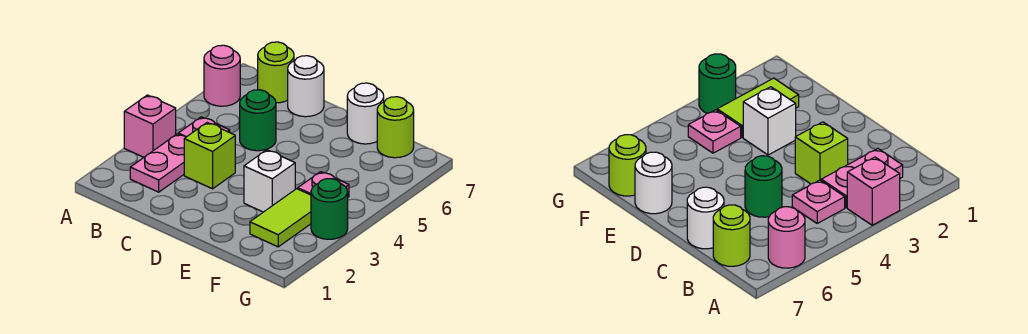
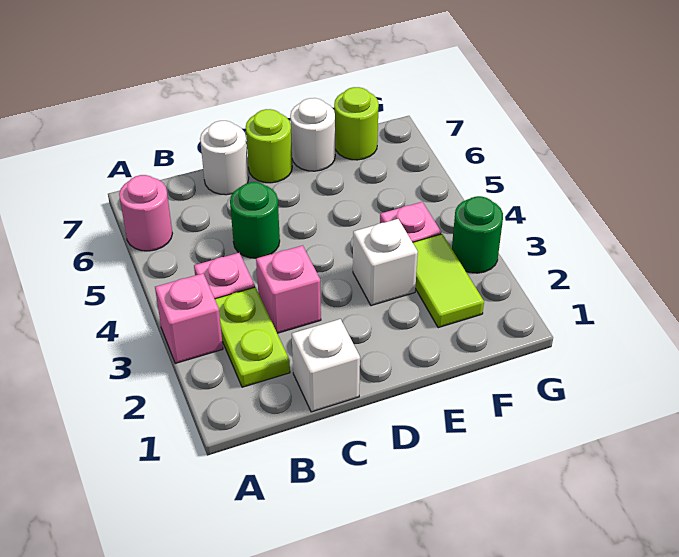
pink 1x2 plate [130,134,186,192] -> lime 1x2 plate [215,287,290,387]
lime 1x1 round brick [258,42,294,103] -> lime 1x1 round brick moved to [246,109,292,183]
none -> white 1x1 brick [292,319,360,412]
lime 1x1 brick [184,123,235,189] -> pink 1x1 brick [256,245,321,333]

